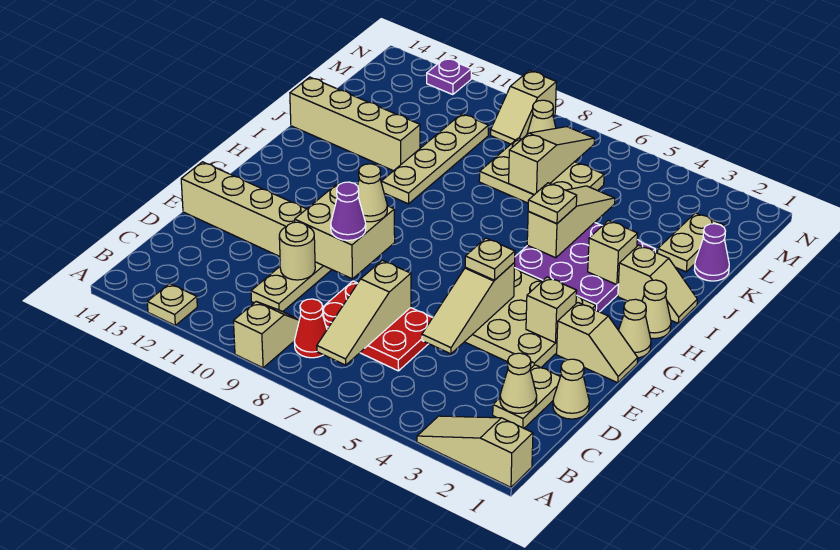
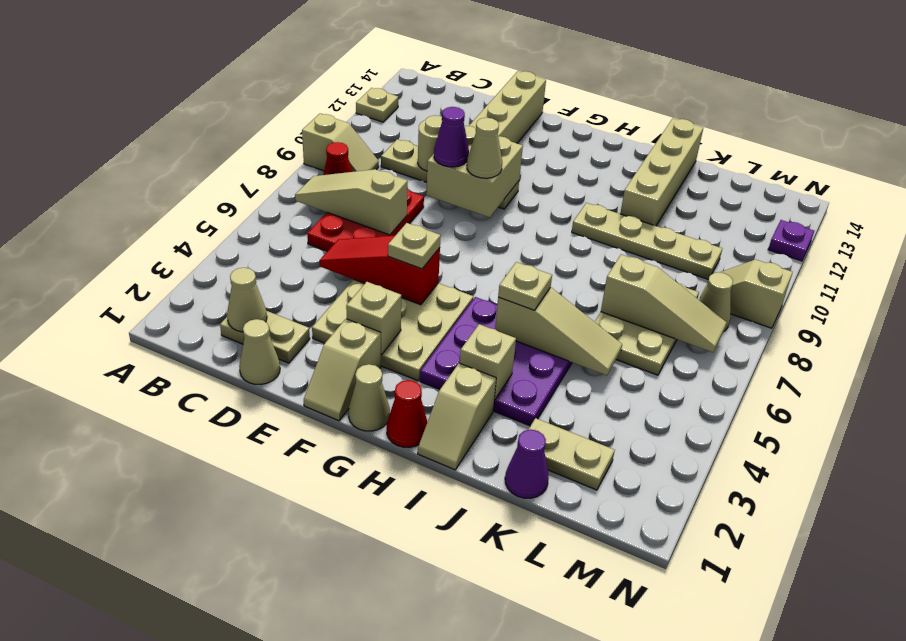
tan 1x3 slope [417,416,533,487] -> none
tan 1x3 slope [422,263,515,354] -> red 1x3 slope [319,236,440,305]
tan 1x1 cone [642,280,671,339] -> red 1x1 cone [387,380,427,447]

